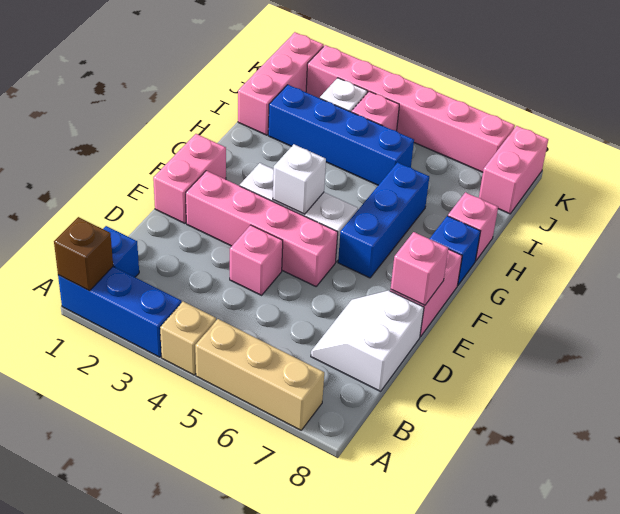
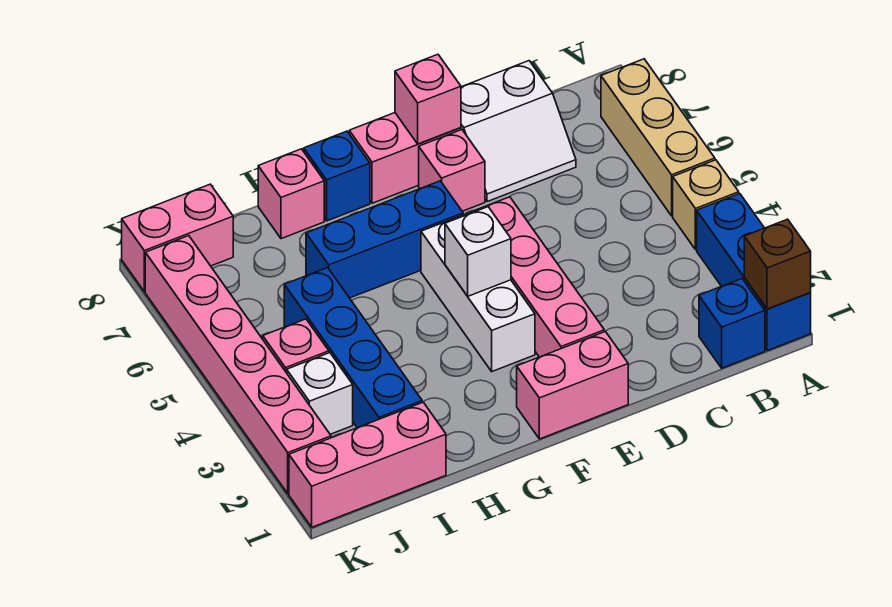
pink 1x1 brick [230,225,283,295] -> pink 1x1 brick moved to [419,130,485,211]

